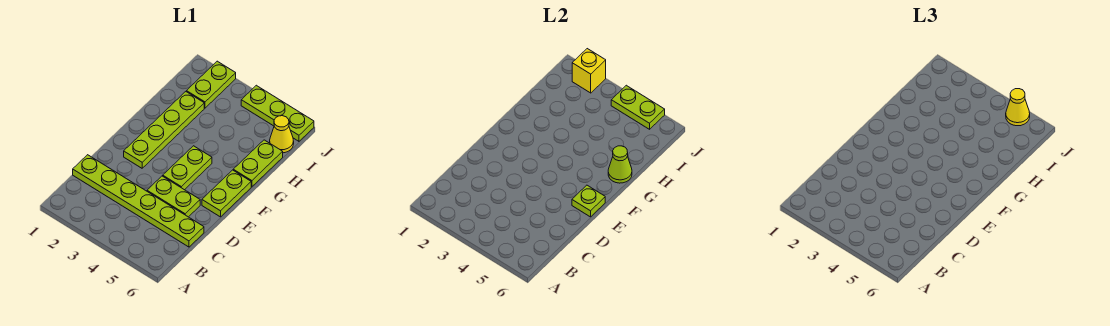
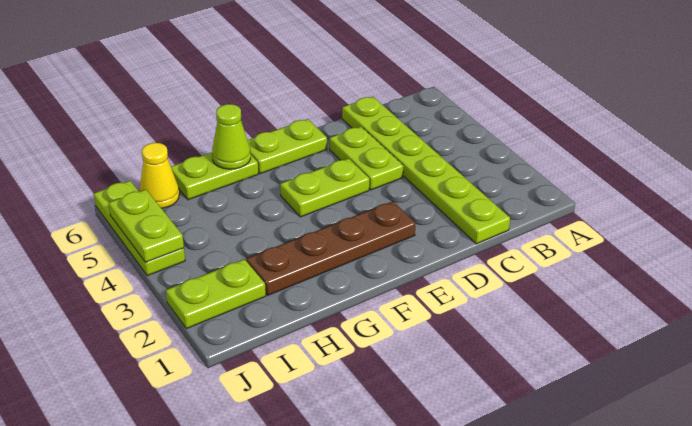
lime 1x4 plate [124,92,204,168] -> brown 1x4 plate [247,201,416,295]
lime 1x1 plate [572,185,605,217] -> none
yellow 1x1 brick [572,49,606,93] -> none
yellow 1x1 cone [1006,89,1030,126] -> none

